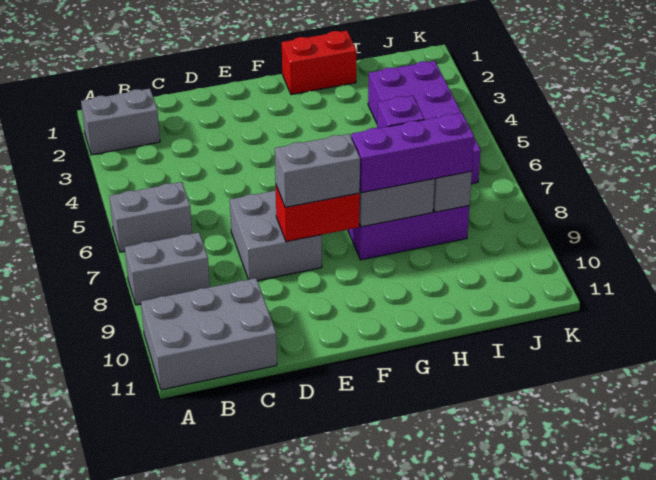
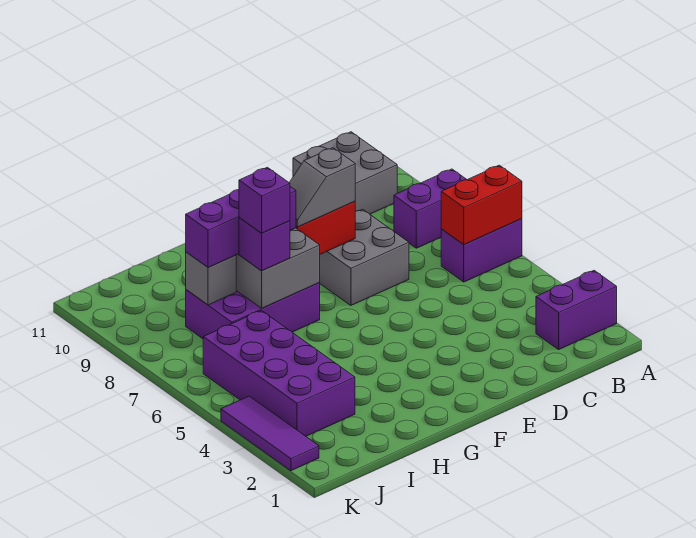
grey 1x2 brick [81,89,160,155] -> purple 1x2 brick [536,271,617,349]
grey 1x2 brick [109,182,192,252] -> purple 1x2 brick [441,219,522,282]
grey 1x2 brick [125,233,210,305] -> purple 1x2 brick [394,169,467,248]
grey 2x3 brick [141,278,277,390] -> grey 2x2 brick [293,132,397,214]
grey 1x2 brick [275,134,360,207] -> grey 1x2 slope [289,148,355,227]
red 1x2 brick [282,31,357,94] -> red 1x2 brick moved to [441,165,522,245]
none -> purple 1x1 brick [239,167,290,233]
none -> purple 1x3 tile [221,396,319,471]

